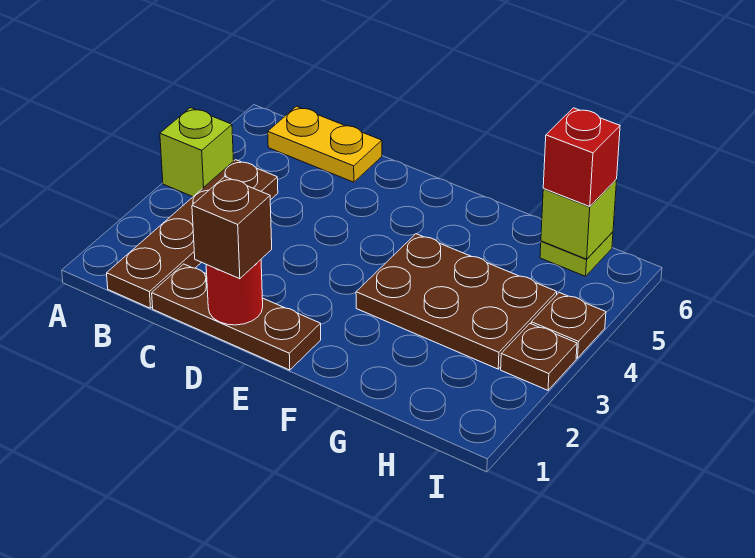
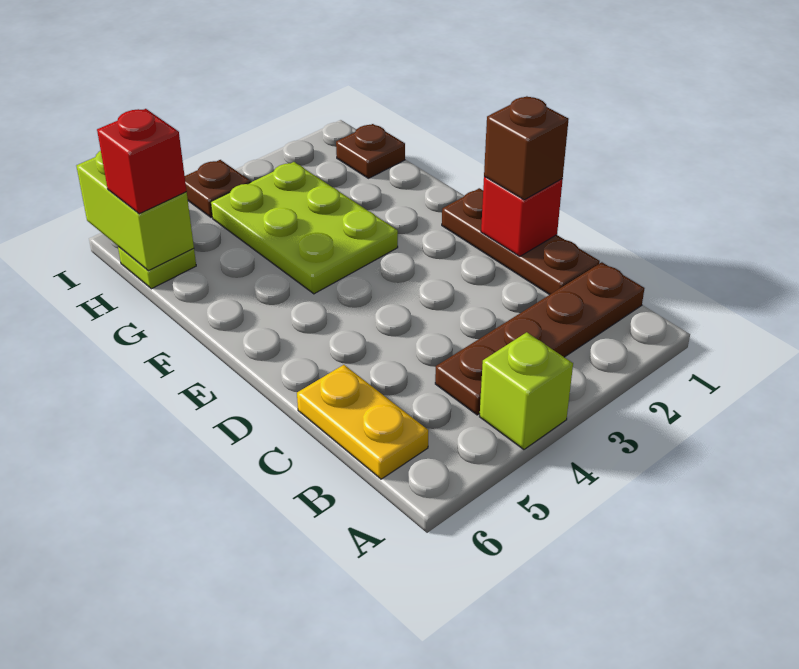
red 1x1 round brick [206,260,263,325] -> red 1x1 brick [481,177,563,256]
brown 2x3 plate [356,234,557,369] -> lime 2x3 plate [211,162,398,294]
lime 1x1 brick [541,180,617,259] -> lime 1x2 brick [77,151,194,271]
brown 1x1 plate [501,324,577,390] -> brown 1x1 plate moved to [336,124,405,178]

